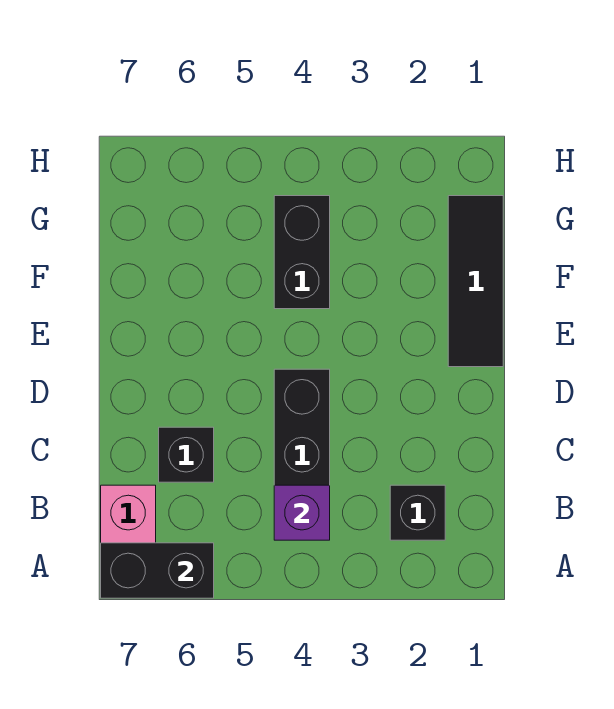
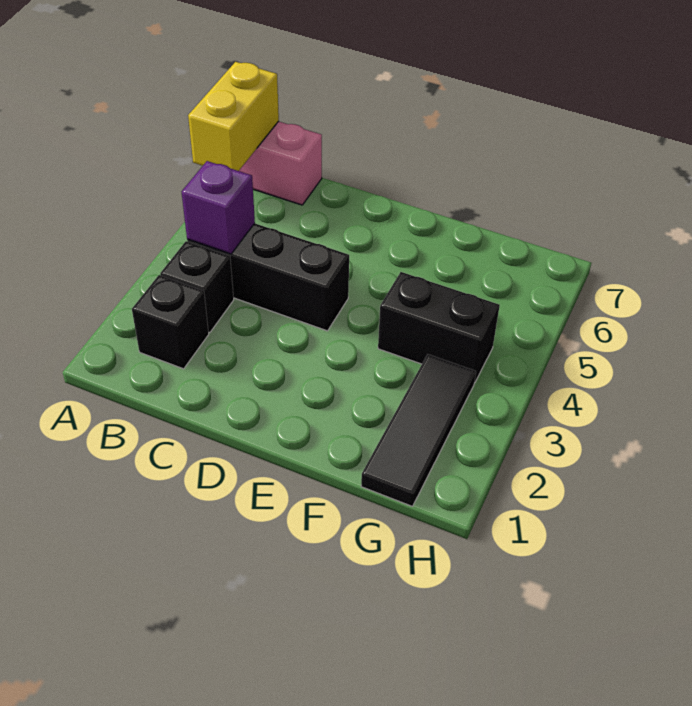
black 1x2 brick [101,543,214,598] -> yellow 1x2 brick [188,62,279,171]
black 1x1 brick [159,427,214,482] -> black 1x1 brick moved to [160,241,234,333]
black 1x3 tile [448,196,503,367] -> black 1x3 tile turned to [361,354,476,506]

